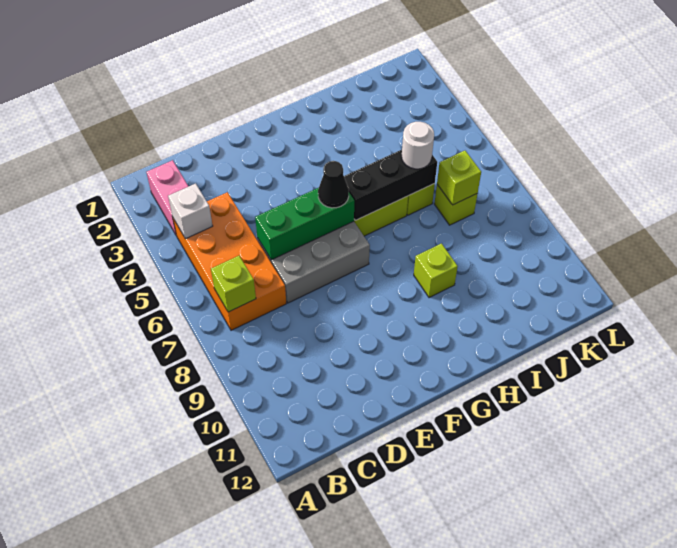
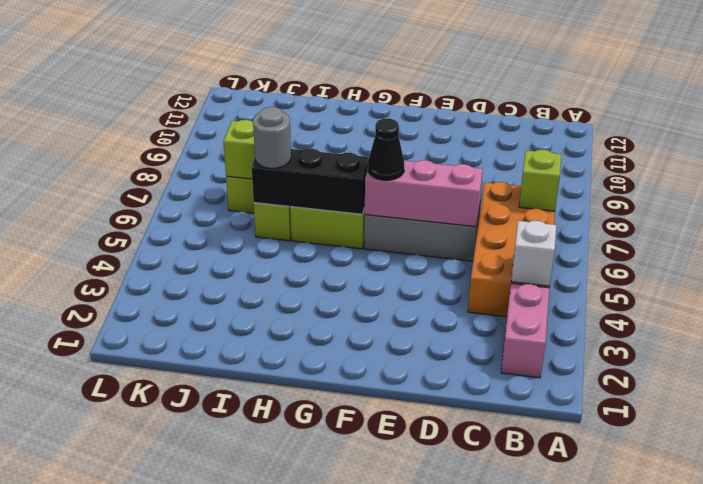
green 1x3 brick [255,188,354,260] -> pink 1x3 brick [365,160,483,227]
lime 1x1 brick [414,244,458,298] -> none
white 1x1 round brick [402,122,434,169] -> grey 1x1 round brick [253,107,291,168]

